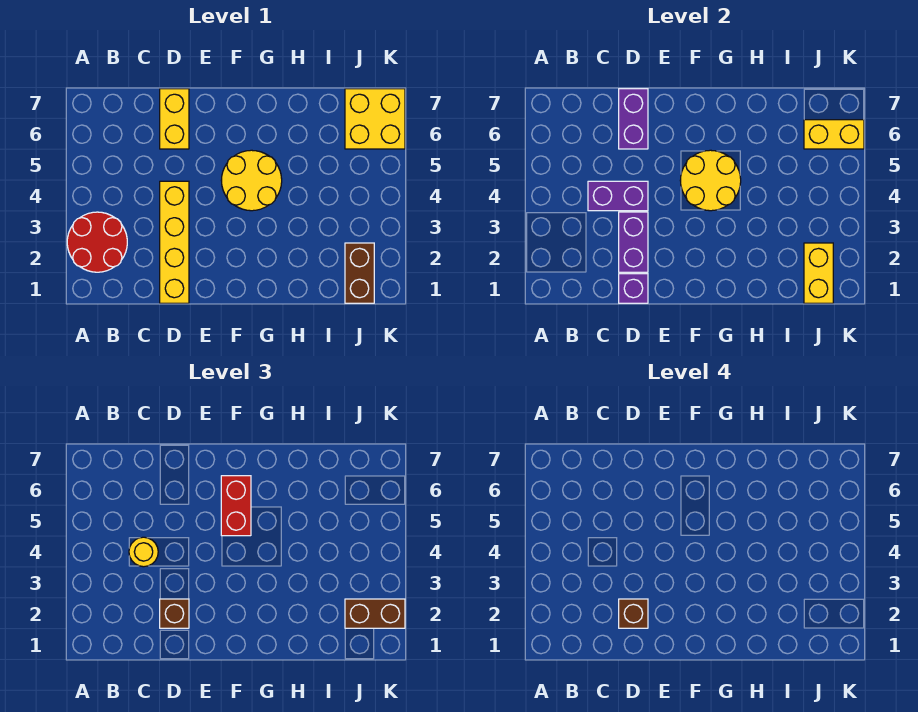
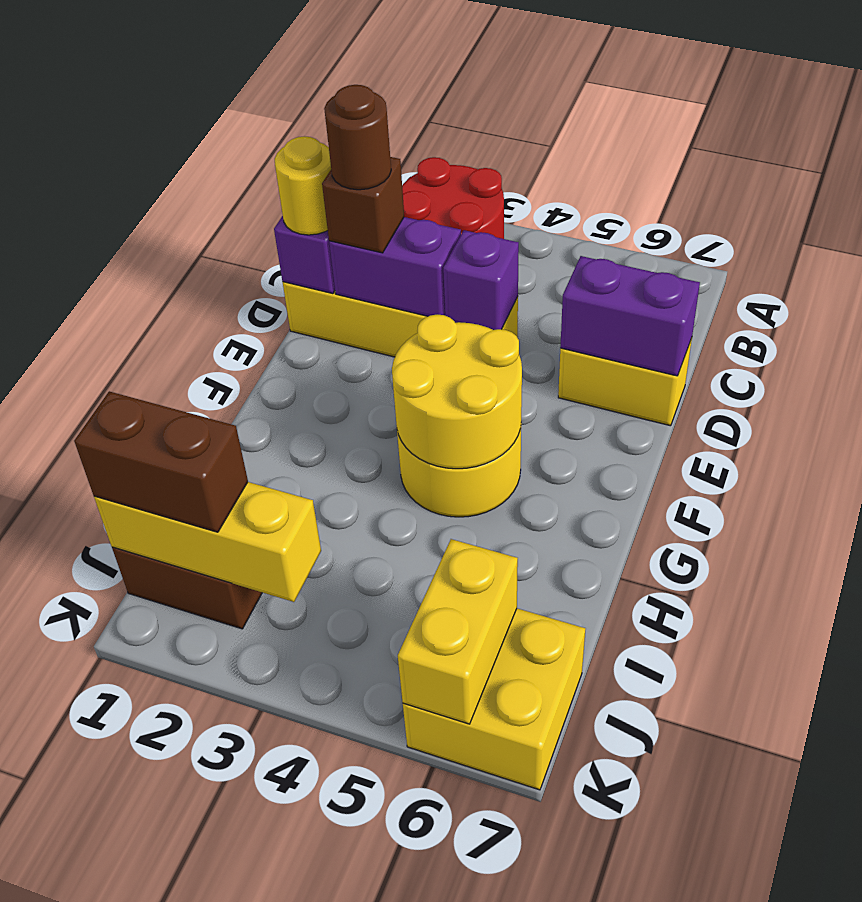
purple 1x2 brick [588,181,648,211] -> purple 1x1 brick [443,230,519,330]
yellow 1x1 round brick [129,537,158,567] -> yellow 1x1 round brick moved to [275,136,331,235]
brown 1x1 brick [619,599,648,628] -> brown 1x1 round brick [324,85,391,190]
red 1x2 brick [221,476,251,536] -> none
yellow 1x2 brick [804,243,833,303] -> yellow 1x3 brick [94,482,321,602]
brown 1x2 brick [345,599,405,628] -> brown 1x2 brick turned to [74,391,248,532]

